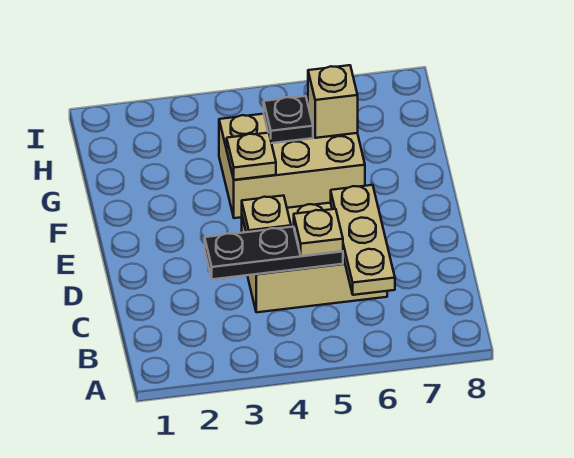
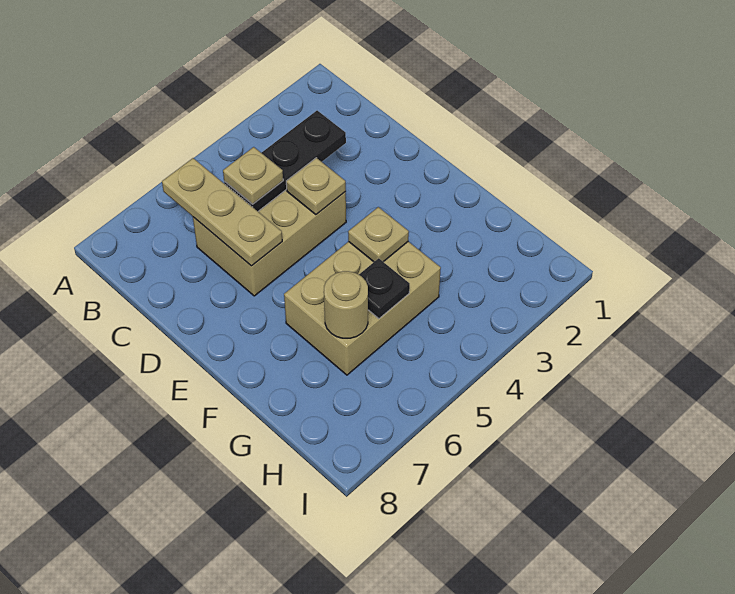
tan 1x1 brick [308,65,358,138] -> tan 1x1 round brick [324,271,368,338]

